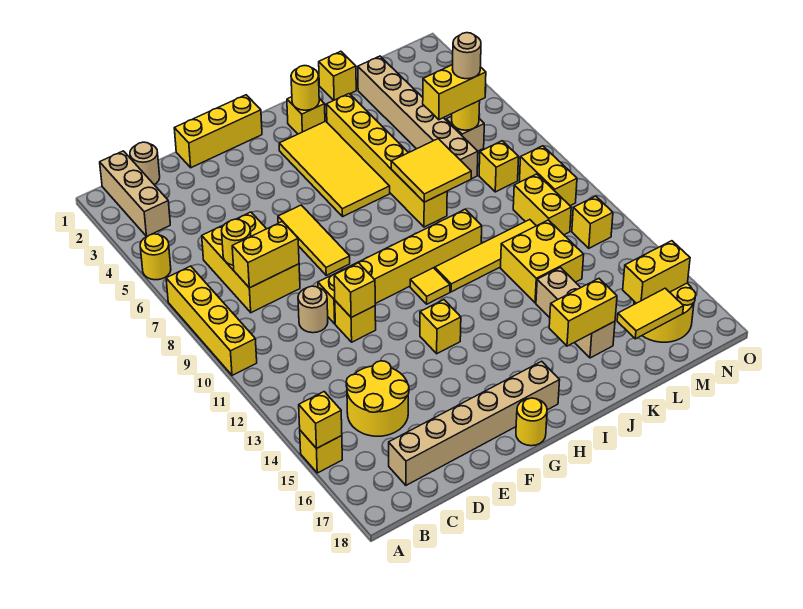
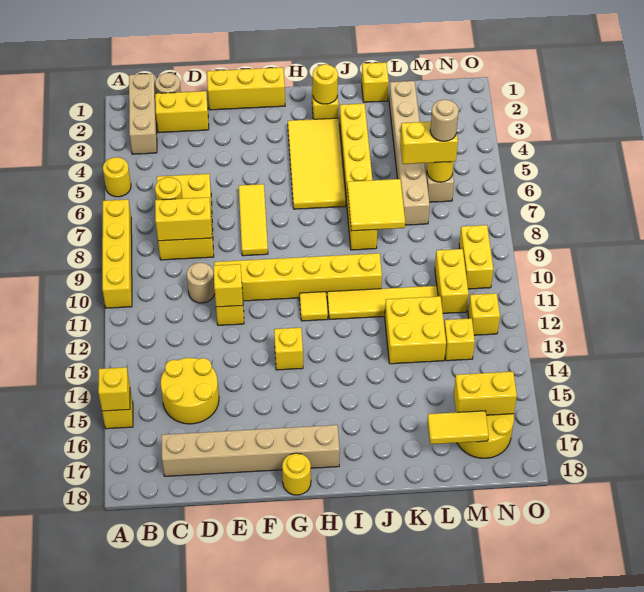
yellow 1x2 brick [549,279,617,346] -> yellow 1x2 brick moved to [155,91,209,133]
tan 1x3 brick [536,267,615,358] -> none
yellow 1x1 brick [479,141,519,192] -> yellow 1x1 brick moved to [444,318,475,361]

